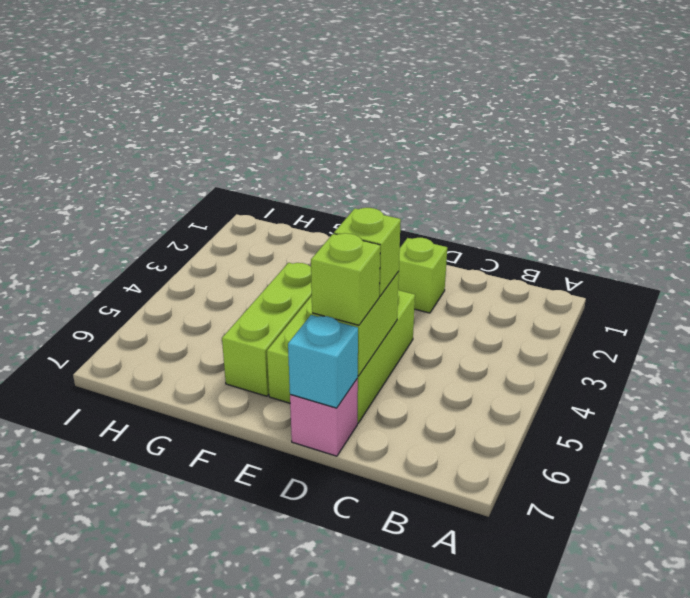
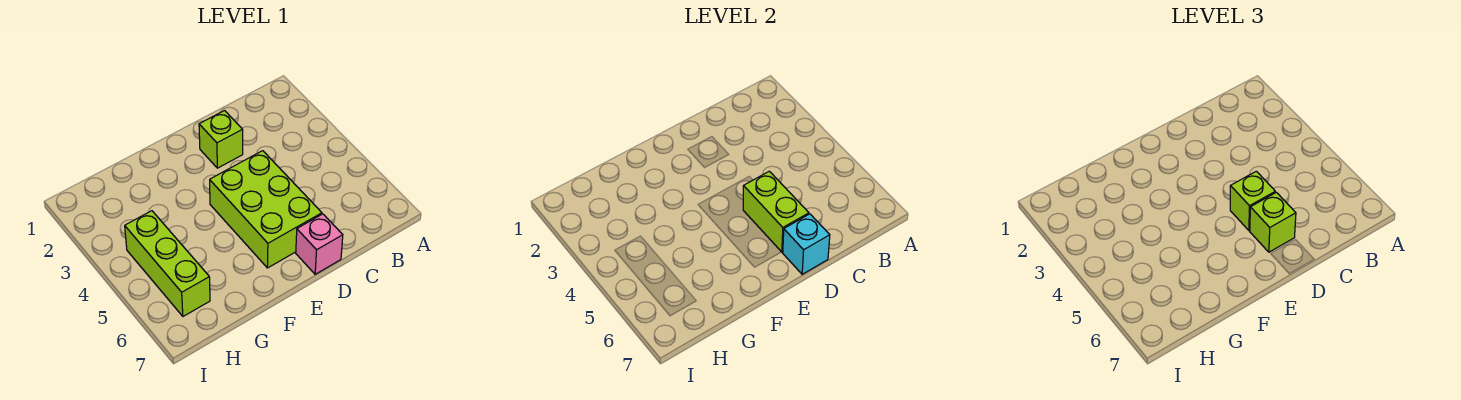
lime 1x3 brick [222,263,312,396] -> lime 1x3 brick moved to [125,211,210,316]

